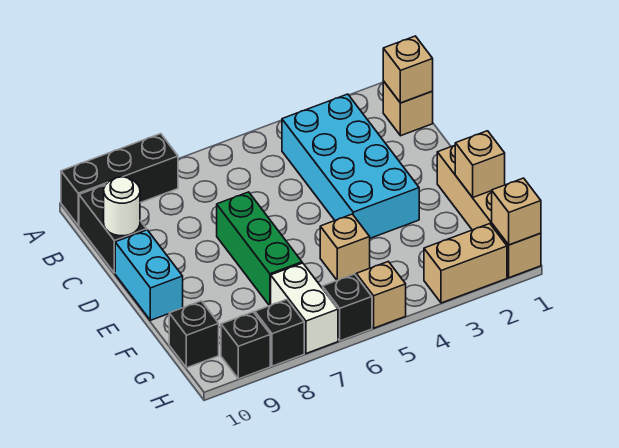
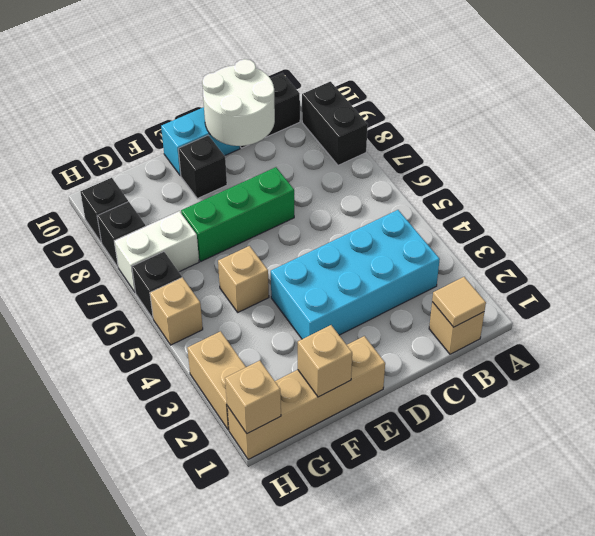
black 1x3 brick [61,134,178,226] -> black 1x2 brick [302,82,368,165]
tan 1x1 brick [383,36,433,103] -> tan 1x1 tile [432,277,486,327]
white 1x1 round brick [104,177,140,236] -> white 2x2 round brick [202,59,275,146]
black 1x1 brick [169,301,219,368] -> black 1x1 brick moved to [178,135,227,199]

